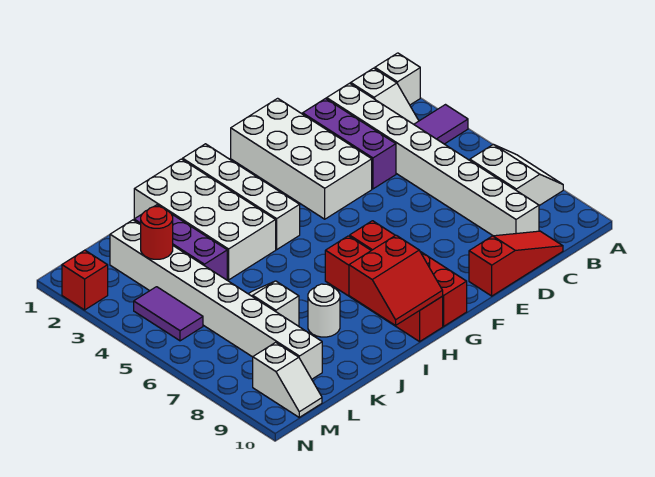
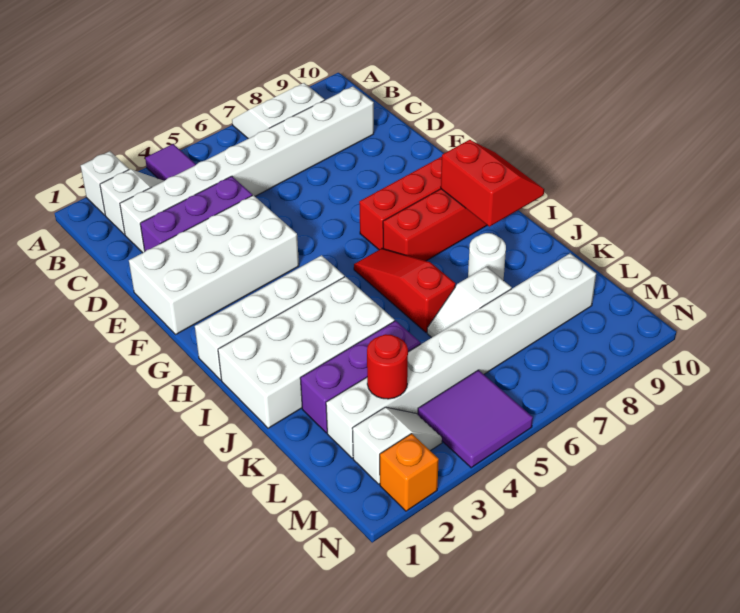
red 1x3 slope [469,231,563,296] -> red 1x3 slope moved to [354,248,456,332]
purple 1x2 tile [134,287,203,341] -> purple 2x2 tile [418,370,533,468]
white 1x2 slope [253,342,322,417] -> white 1x2 slope moved to [352,407,442,484]
red 1x1 brick [62,250,108,310] -> orange 1x1 brick [380,434,439,511]

